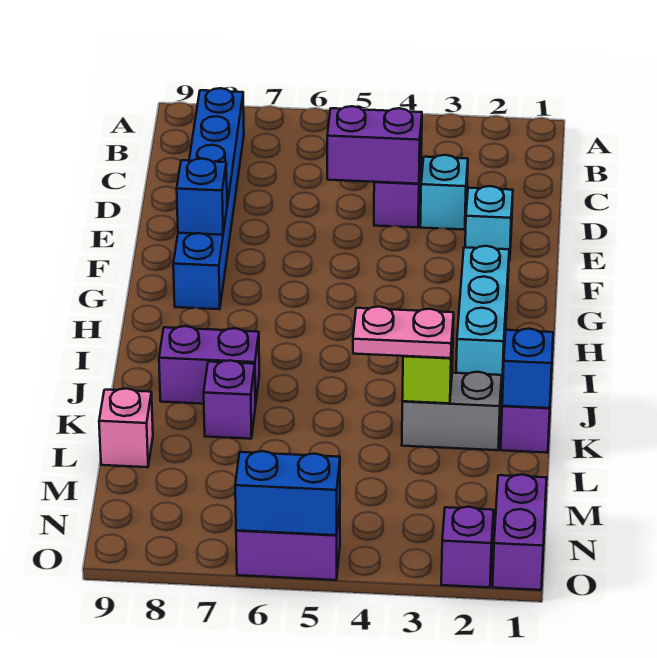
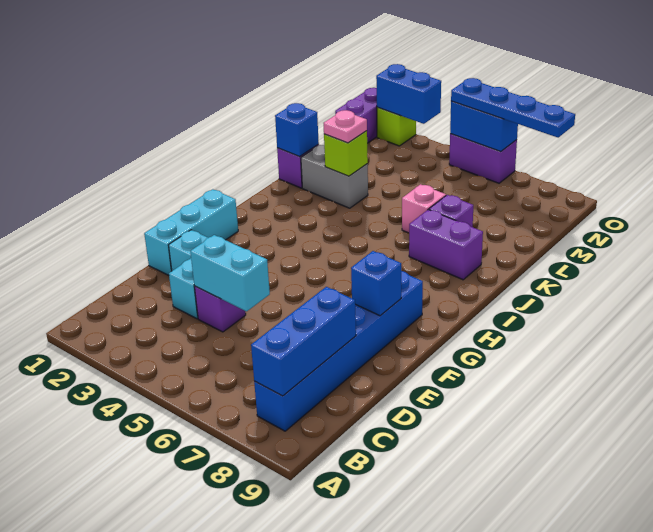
none -> blue 1x3 brick [251,287,356,396]
purple 1x2 brick [327,106,422,184] -> cyan 1x2 brick [190,235,270,311]
cyan 1x3 brick [456,246,509,385] -> cyan 1x3 brick moved to [144,189,238,275]
pink 1x2 plate [353,307,454,358] -> pink 1x1 plate [324,110,367,143]
pink 1x1 brick [99,388,153,467] -> pink 1x1 brick moved to [402,184,446,233]
purple 1x1 brick [441,507,494,588] -> lime 1x1 brick [377,107,416,146]
none -> blue 1x2 brick [376,64,441,124]
none -> blue 1x4 plate [451,78,575,137]

